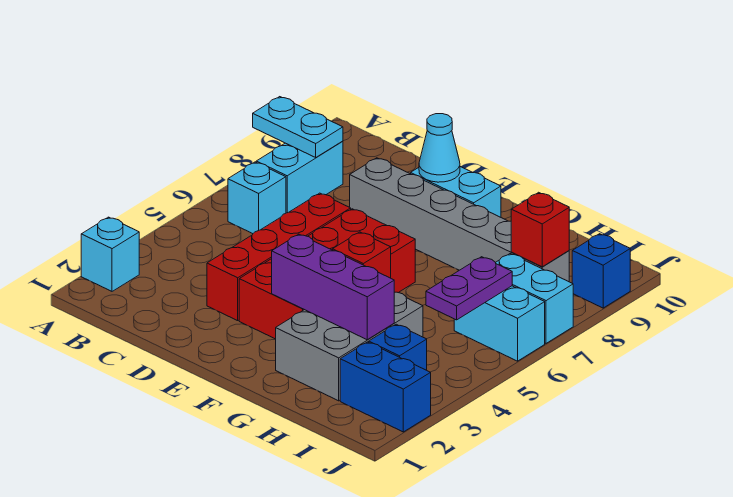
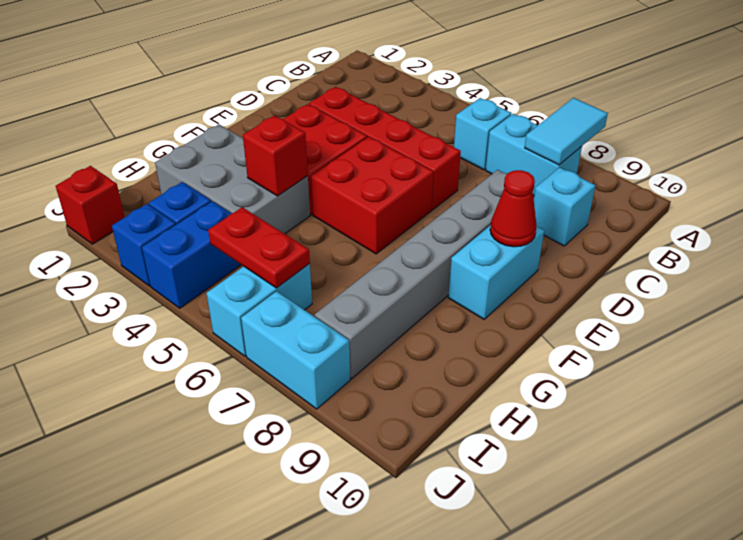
cyan 1x1 brick [81,217,139,291] -> cyan 1x1 brick moved to [534,167,596,246]
cyan 1x2 plate [253,97,343,157] -> cyan 1x2 tile [525,98,608,165]
cyan 1x1 cone [419,114,460,182] -> red 1x1 cone [490,170,537,247]
purple 1x3 brick [272,234,394,340] -> none
blue 1x2 brick [340,342,431,432] -> blue 1x2 brick moved to [142,201,241,308]
purple 1x2 plate [426,257,512,320] -> red 1x2 plate [208,207,310,288]
cyan 1x2 brick [496,254,573,343] -> cyan 1x2 brick turned to [241,291,350,409]
red 1x1 brick [511,192,569,267] -> red 1x1 brick moved to [56,166,125,244]
blue 1x1 brick [572,234,630,308] -> blue 1x1 brick moved to [112,204,176,286]

